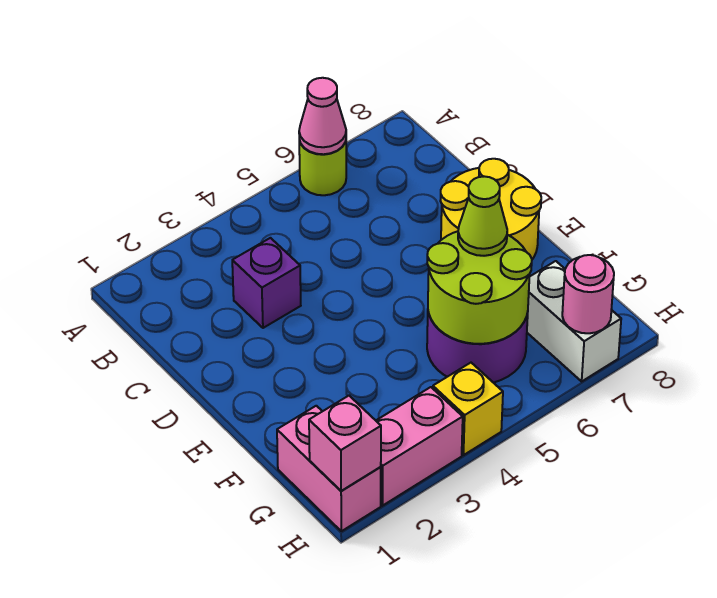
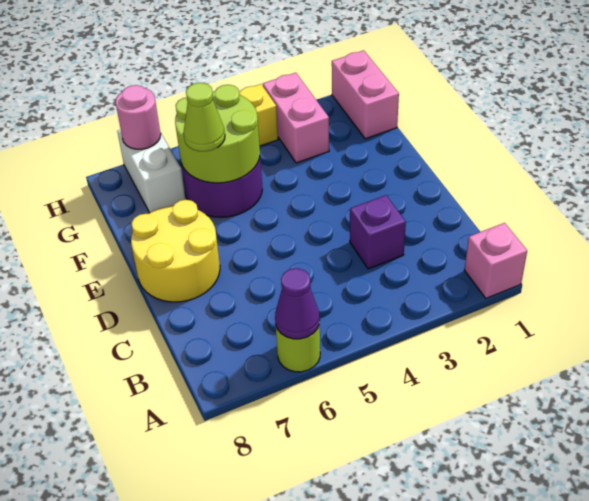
pink 1x1 cone [299,78,346,154] -> purple 1x1 cone [275,268,320,339]
pink 1x1 brick [309,396,381,491] -> pink 1x1 brick moved to [464,223,527,298]
pink 1x2 brick [376,387,463,506] -> pink 1x2 brick turned to [263,73,329,163]

